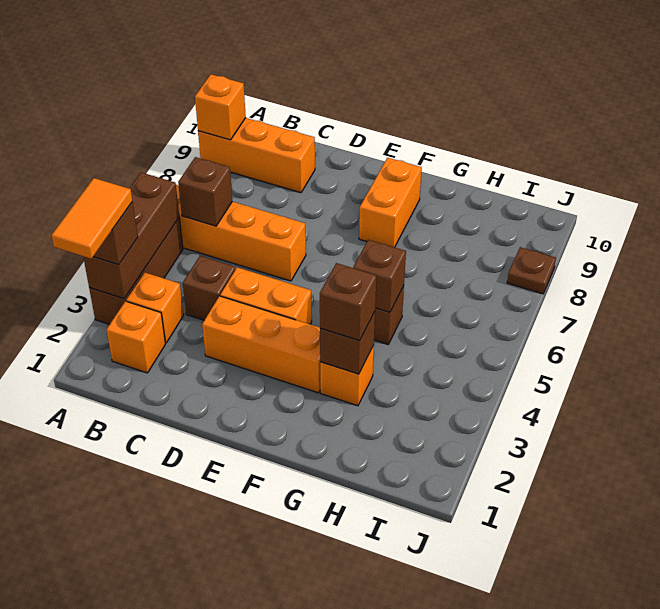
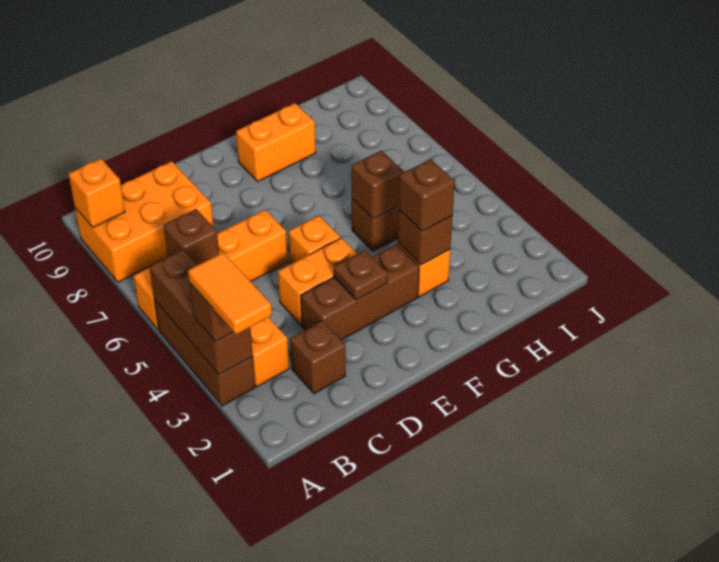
orange 1x3 brick [198,118,315,193] -> orange 2x3 brick [75,161,213,282]
orange 1x1 brick [107,301,165,373] -> orange 1x1 brick moved to [289,216,340,264]
brown 1x1 brick [183,256,235,320] -> brown 1x1 brick moved to [290,321,346,394]
orange 1x3 brick [202,296,320,393] -> brown 1x3 brick [301,244,419,340]
orange 1x2 brick [359,158,422,247] -> orange 1x2 brick turned to [236,103,316,181]
brown 1x1 plate [507,247,556,294] -> brown 1x1 plate moved to [334,250,387,300]

